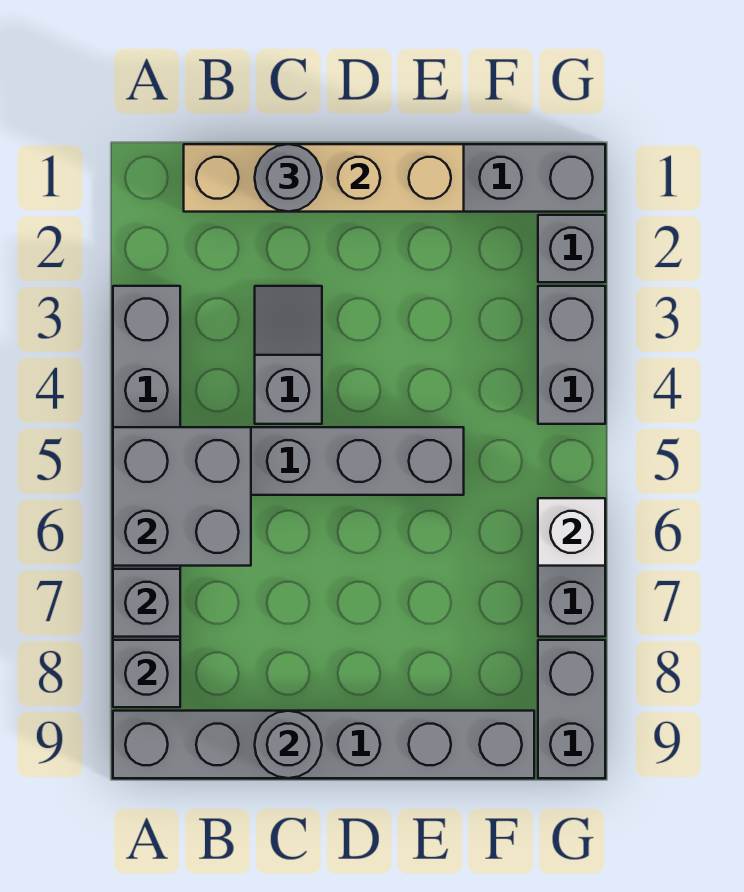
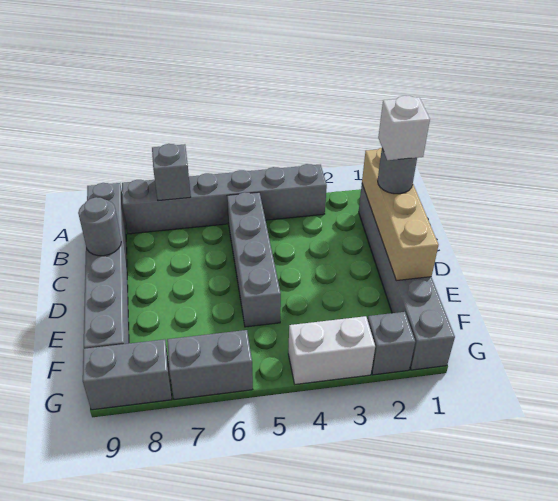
grey 2x2 brick [113,427,251,566] -> none
grey 1x1 brick [113,640,180,707] -> none
grey 1x2 slope [255,286,322,424] -> none
grey 1x2 brick [538,286,605,424] -> white 1x2 brick [288,316,375,384]
white 1x1 brick [538,498,605,566] -> white 1x1 brick moved to [378,96,430,160]

